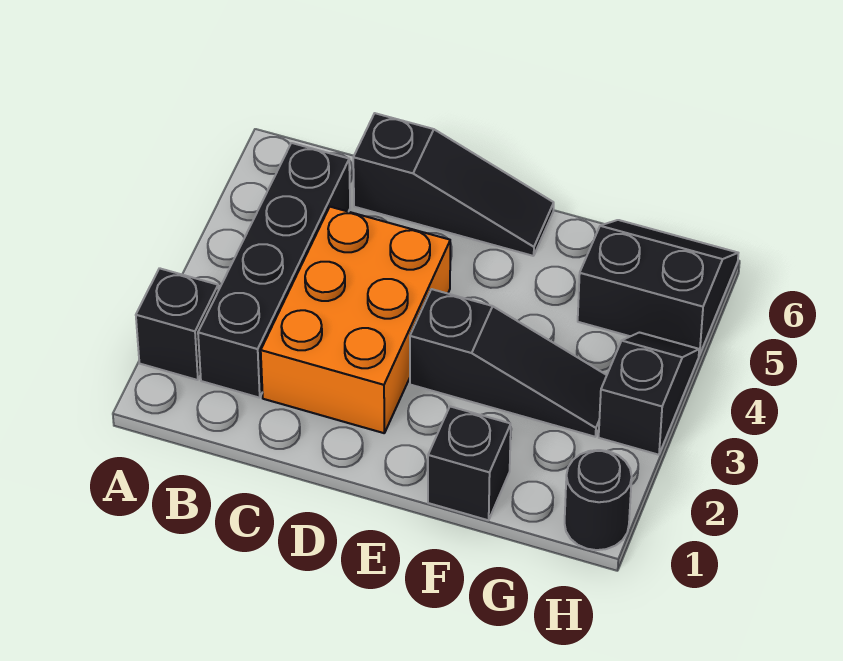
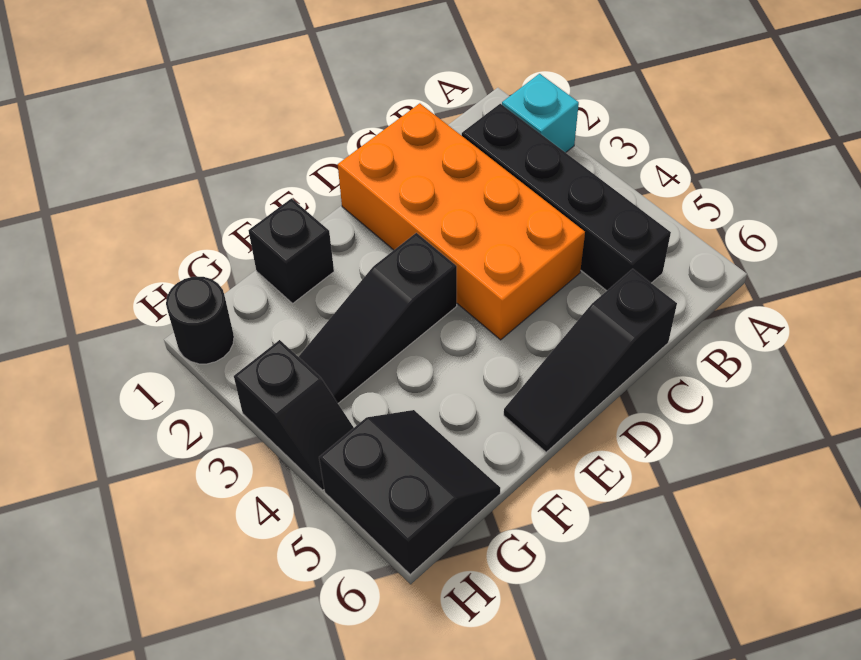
black 1x1 brick [136,268,218,380] -> cyan 1x1 brick [502,74,579,153]
orange 2x3 brick [261,207,450,433] -> orange 2x4 brick [338,103,585,340]
black 2x2 slope [578,220,738,355] -> black 2x2 slope turned to [319,410,500,574]

